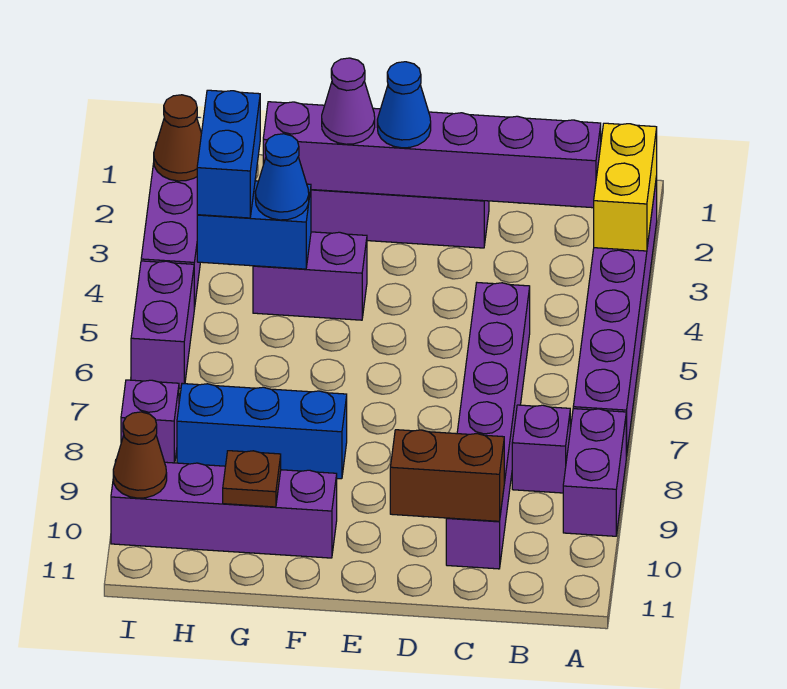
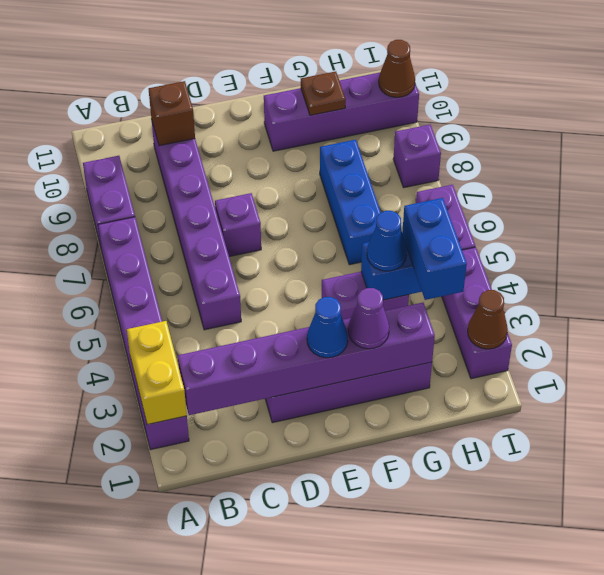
purple 1x1 brick [512,405,570,493] -> purple 1x1 brick moved to [215,193,261,257]
brown 1x2 brick [390,430,504,521] -> brown 1x1 brick [149,81,195,146]
blue 1x3 brick [177,384,347,479] -> blue 1x3 brick turned to [320,140,381,265]

